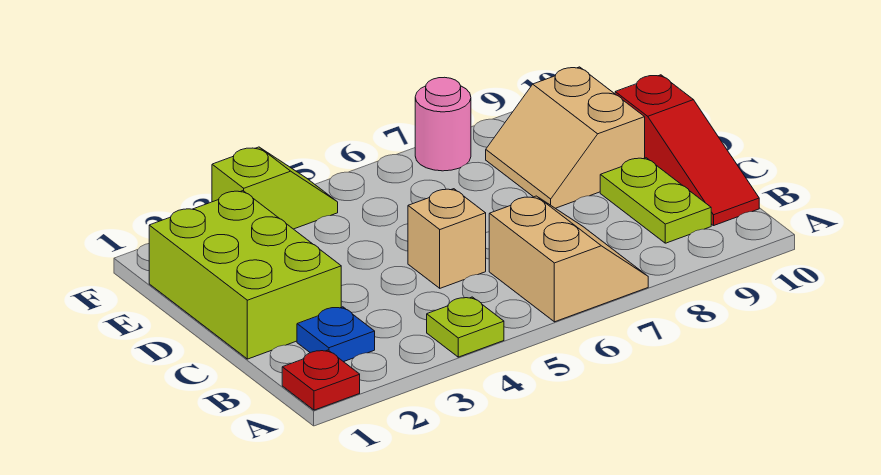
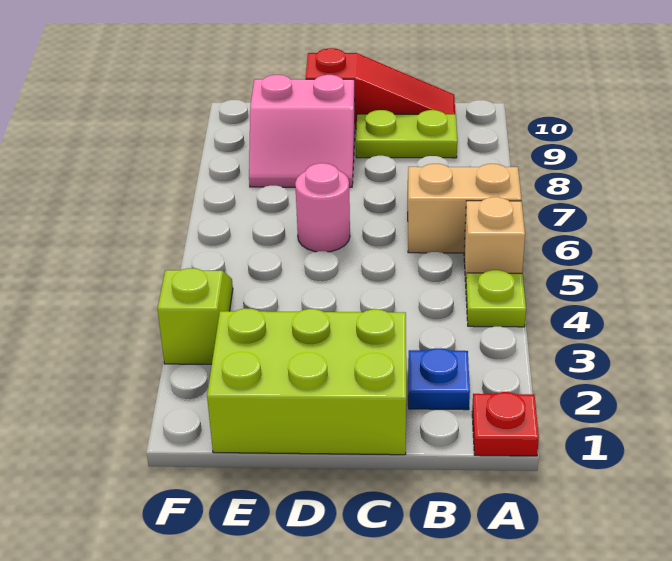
tan 1x1 brick [408,189,486,288] -> tan 1x1 brick moved to [464,197,525,282]
tan 2x2 slope [486,67,645,208] -> pink 2x2 slope [249,75,355,187]
pink 1x1 round brick [415,77,471,171] -> pink 1x1 round brick moved to [295,163,350,252]

